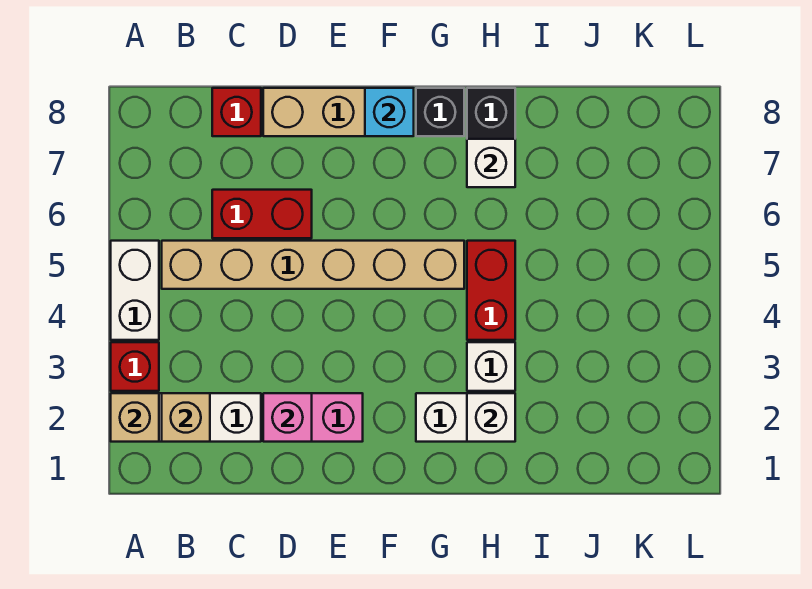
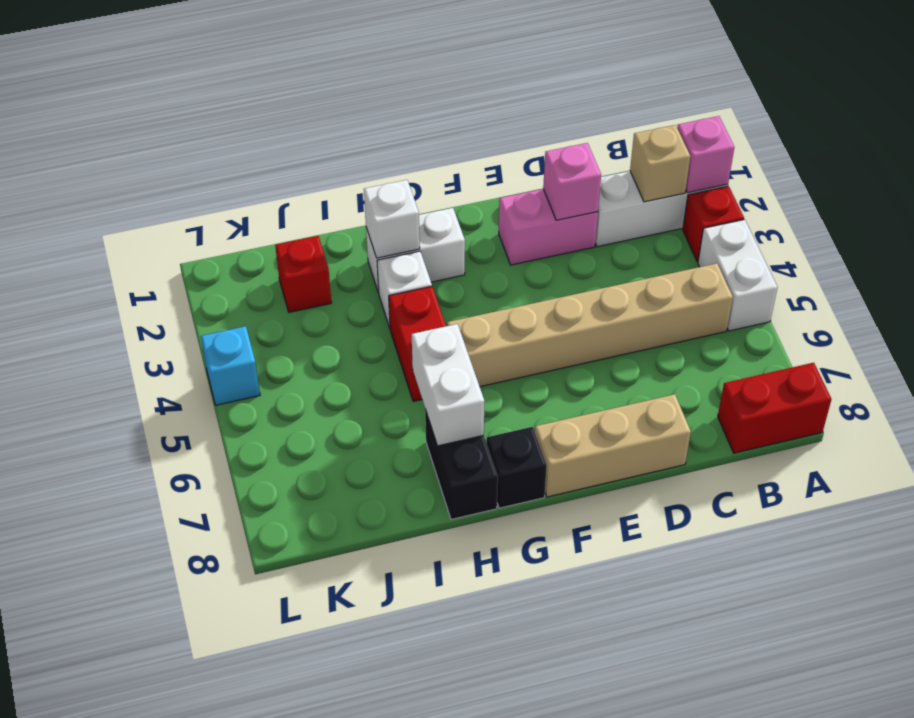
tan 1x1 brick [111,393,159,442] -> pink 1x1 brick [677,116,734,193]
red 1x2 brick [212,190,312,238] -> red 1x2 brick moved to [718,363,832,453]
red 1x1 brick [212,88,261,136] -> red 1x1 brick moved to [275,236,331,312]
cyan 1x1 brick [365,88,414,136] -> cyan 1x1 brick moved to [201,326,260,405]
white 1x1 brick [467,139,515,187] -> white 1x2 brick [412,324,484,446]

